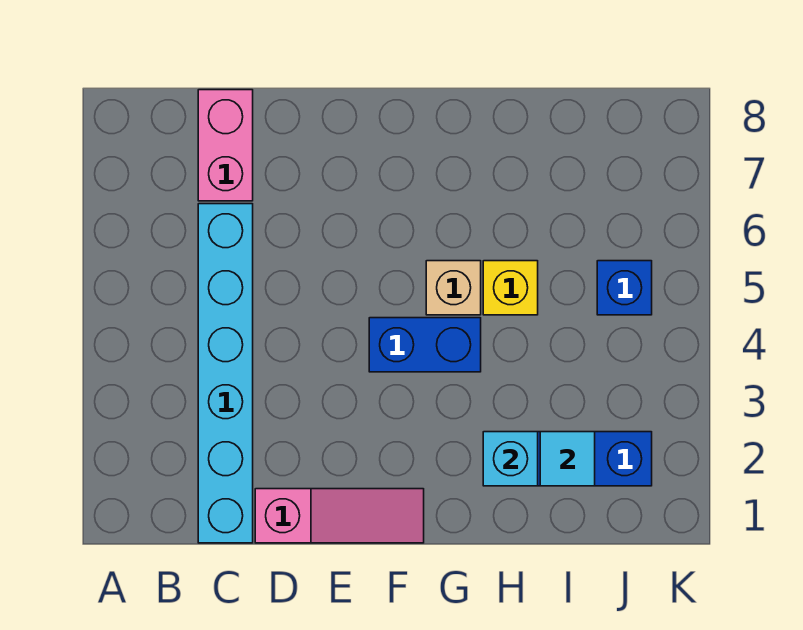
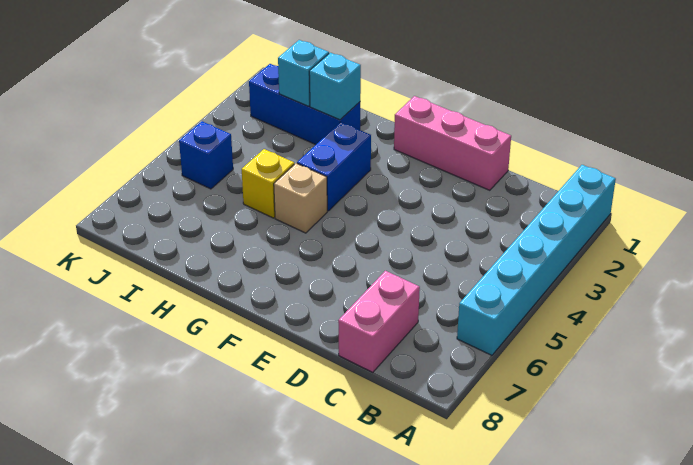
cyan 1x6 brick [198,204,253,543] -> cyan 1x6 brick moved to [457,165,616,355]
pink 1x3 slope [255,489,424,543] -> pink 1x3 brick [394,96,511,190]
blue 1x2 brick [369,318,481,372] -> blue 1x2 brick turned to [297,122,371,211]
cyan 1x1 tile [540,432,595,486] -> cyan 1x1 brick [278,40,329,106]

